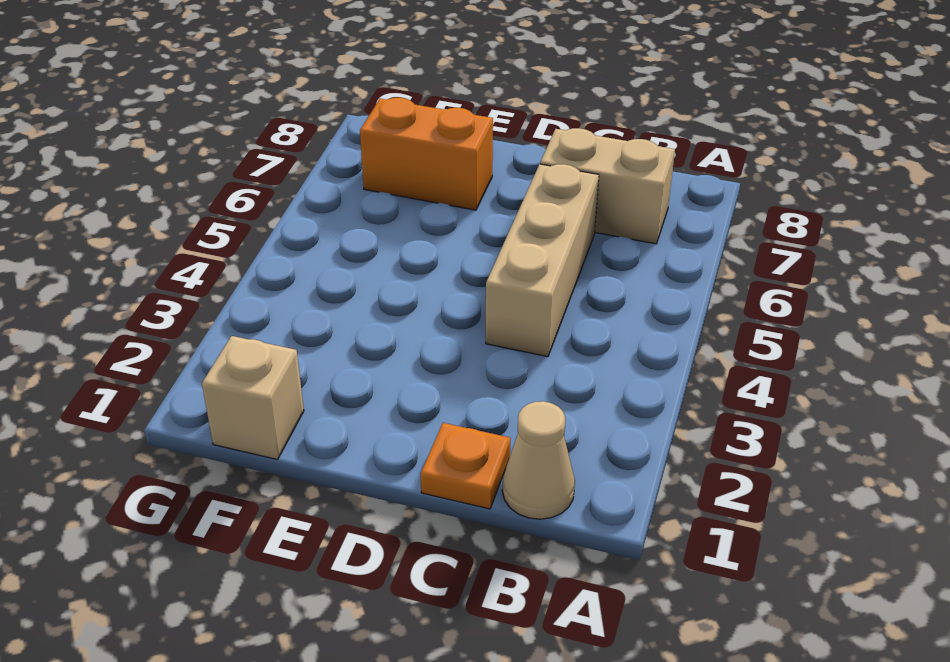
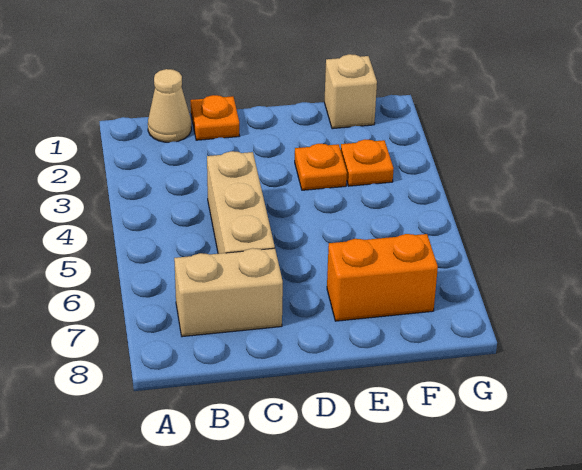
none -> orange 1x1 plate [295,144,347,190]
none -> orange 1x1 plate [341,140,394,186]

